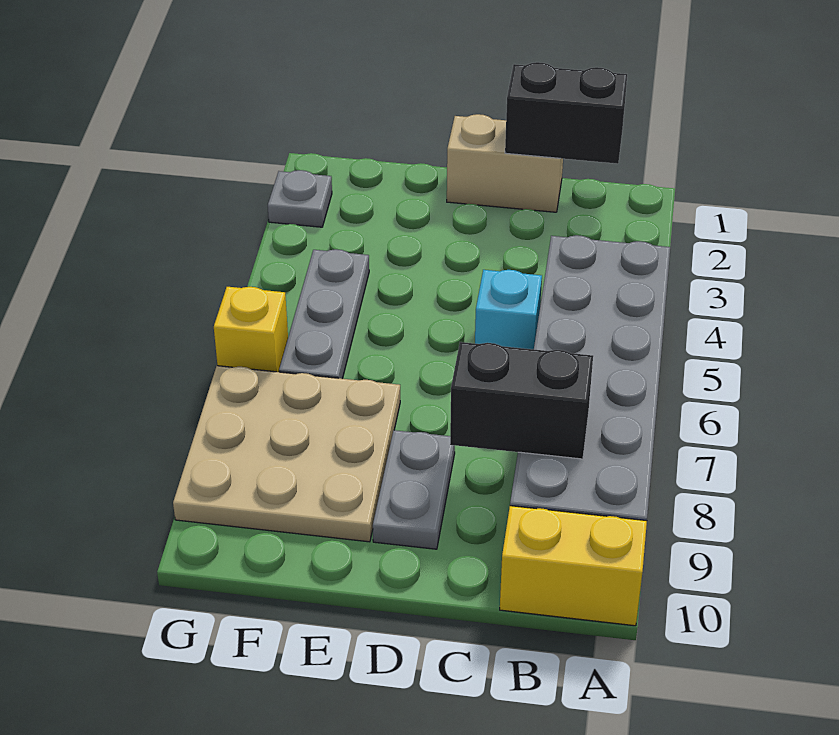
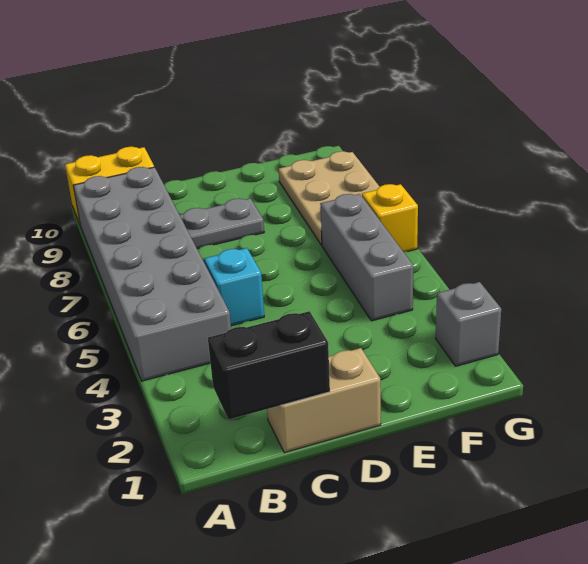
black 1x2 brick [450,342,593,459] -> none
grey 1x2 plate [373,430,455,549] -> grey 1x2 plate turned to [180,198,264,249]
tan 3x3 plate [173,366,400,542] -> tan 2x3 plate [279,151,380,245]
grey 1x3 plate [279,249,369,379] -> grey 1x3 brick [320,194,413,321]
grey 1x1 plate [268,170,332,227] -> grey 1x1 brick [436,282,501,366]

